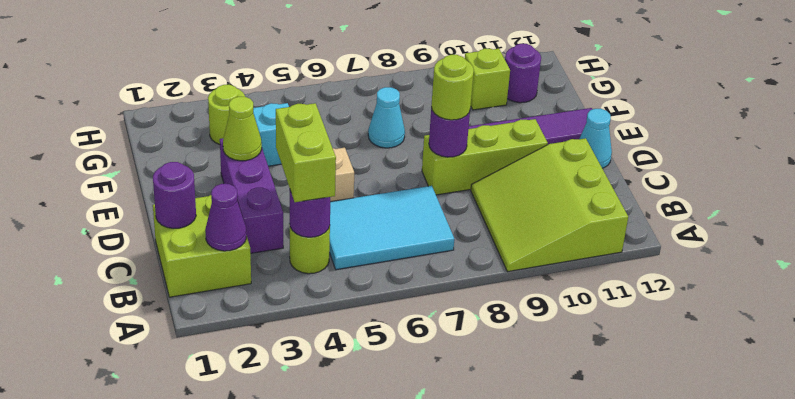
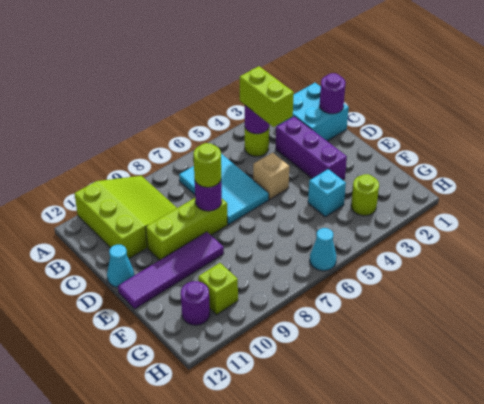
lime 2x2 brick [153,195,251,297] -> cyan 2x2 brick [278,83,349,141]
purple 1x1 cone [205,184,246,251] -> none
cyan 2x3 tile [329,186,454,270] -> cyan 2x3 tile turned to [179,154,269,224]
lime 1x1 cone [223,97,262,161] -> none
cyan 1x1 cone [368,87,405,148] -> cyan 1x1 cone moved to [310,228,336,271]

